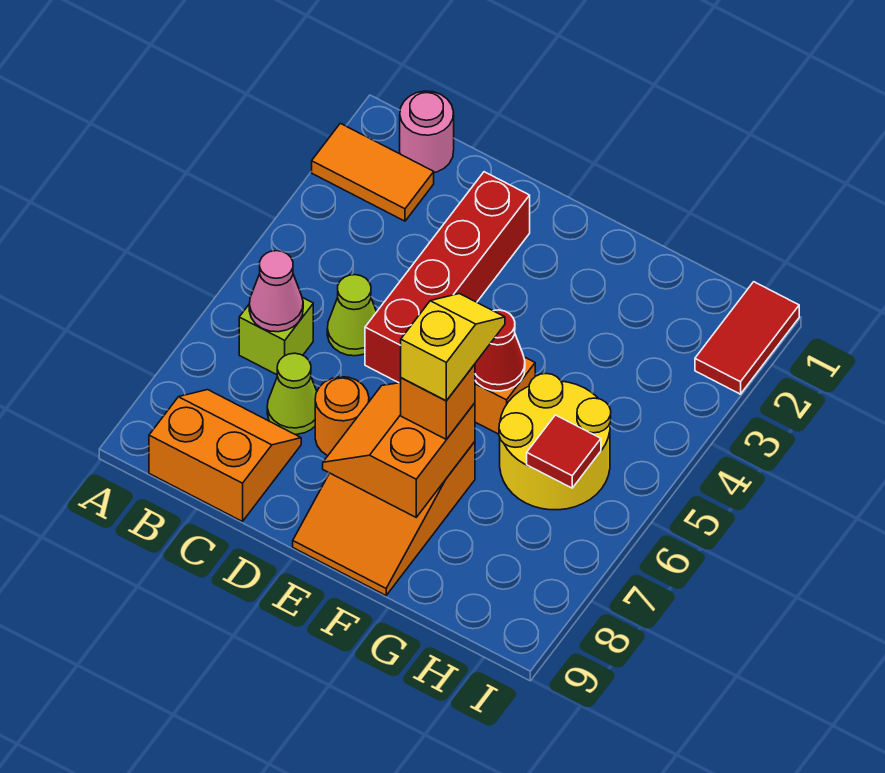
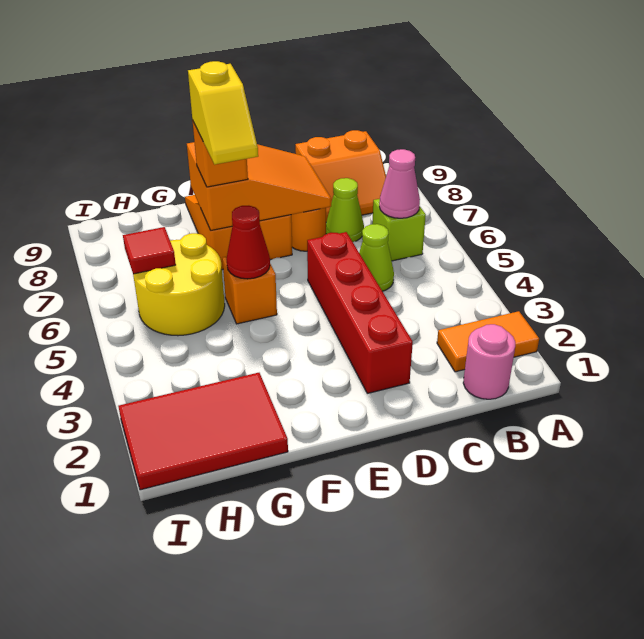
orange 2x2 slope [323,383,475,517] -> orange 2x3 slope [187,142,332,230]
red 1x2 tile [695,282,799,394] -> red 2x3 tile [118,373,288,490]

